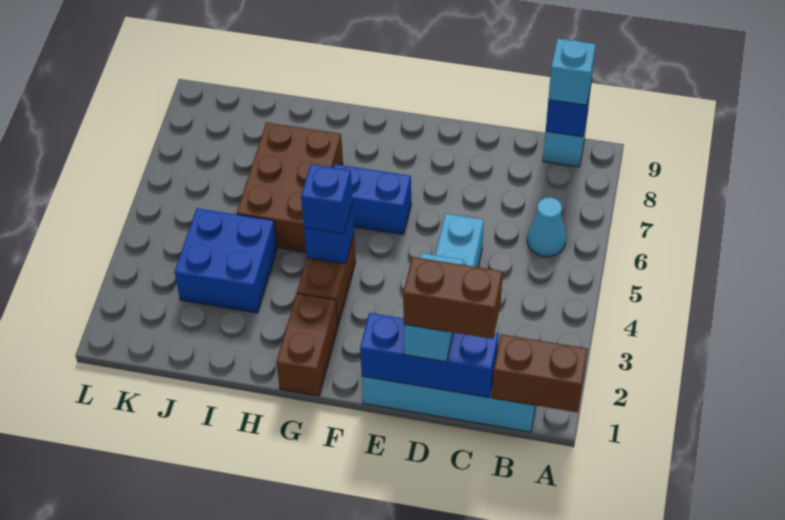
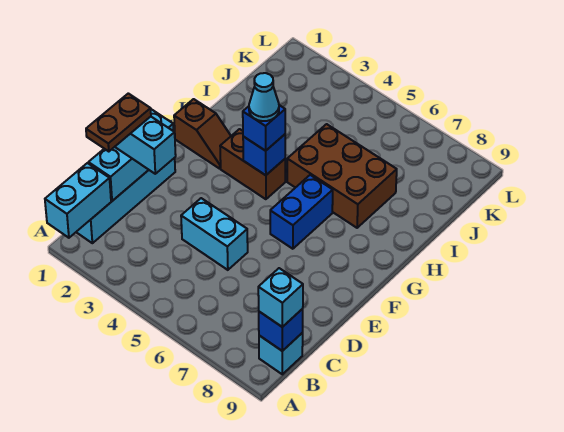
brown 1x2 brick [492,334,588,412] -> cyan 1x2 brick [45,163,111,238]
cyan 1x1 cone [527,197,566,257] -> cyan 1x1 cone moved to [249,73,279,121]
blue 1x3 brick [360,313,499,398] -> cyan 1x3 brick [88,109,174,201]
brown 1x2 brick [403,257,503,339] -> brown 1x2 plate [86,93,151,152]
brown 1x2 brick [276,294,338,396] -> brown 1x2 slope [174,99,231,169]
blue 2x2 brick [175,208,277,313] -> none

